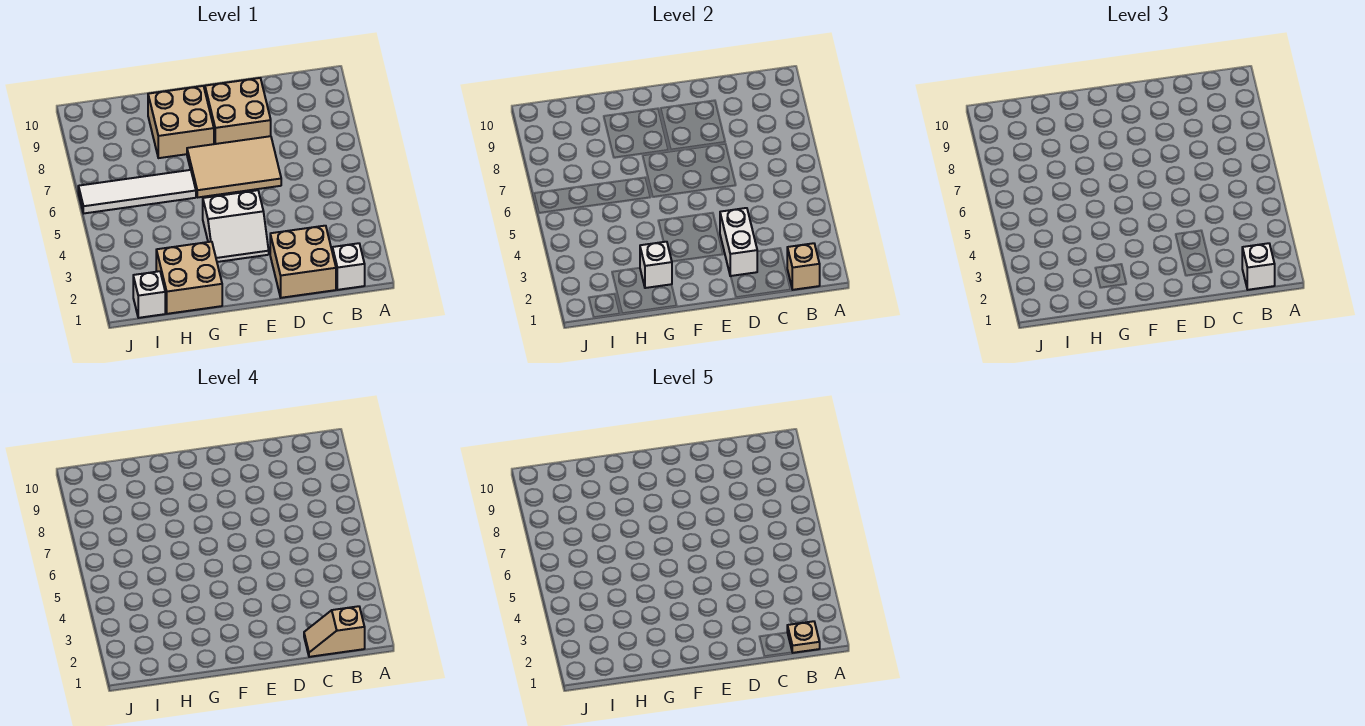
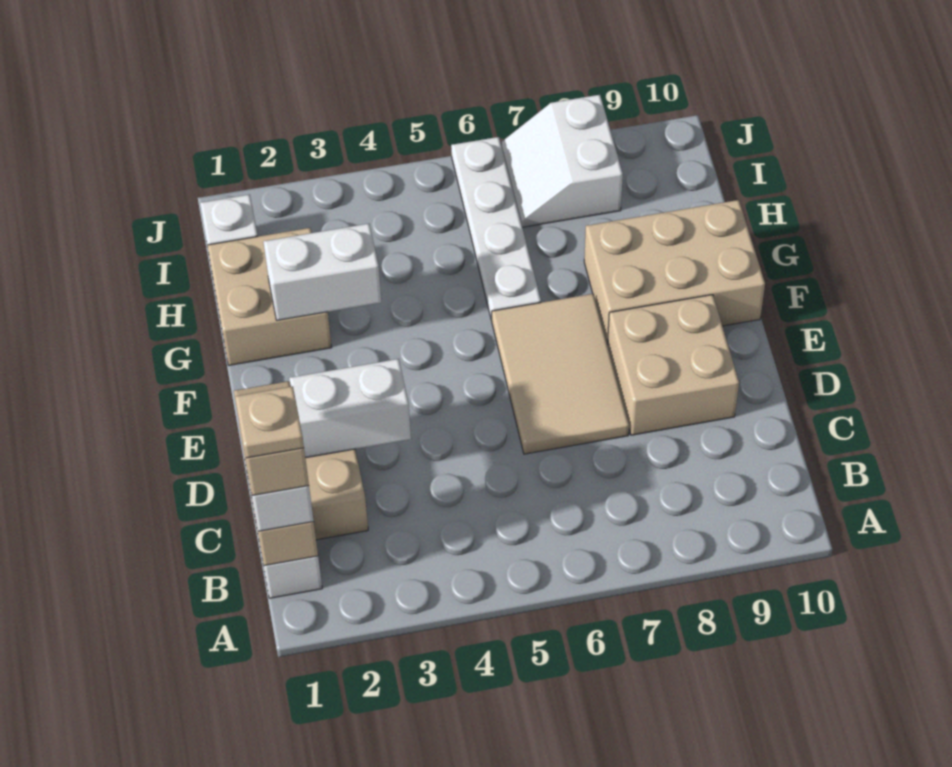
white 2x2 slope [203,190,269,262] -> white 2x2 slope moved to [502,95,623,227]
tan 2x2 brick [148,86,214,158] -> tan 2x3 brick [584,200,765,344]
white 1x1 brick [640,242,672,288] -> white 1x2 brick [263,224,381,320]
white 1x4 tile [78,170,196,213] -> white 1x4 plate [451,137,541,320]

